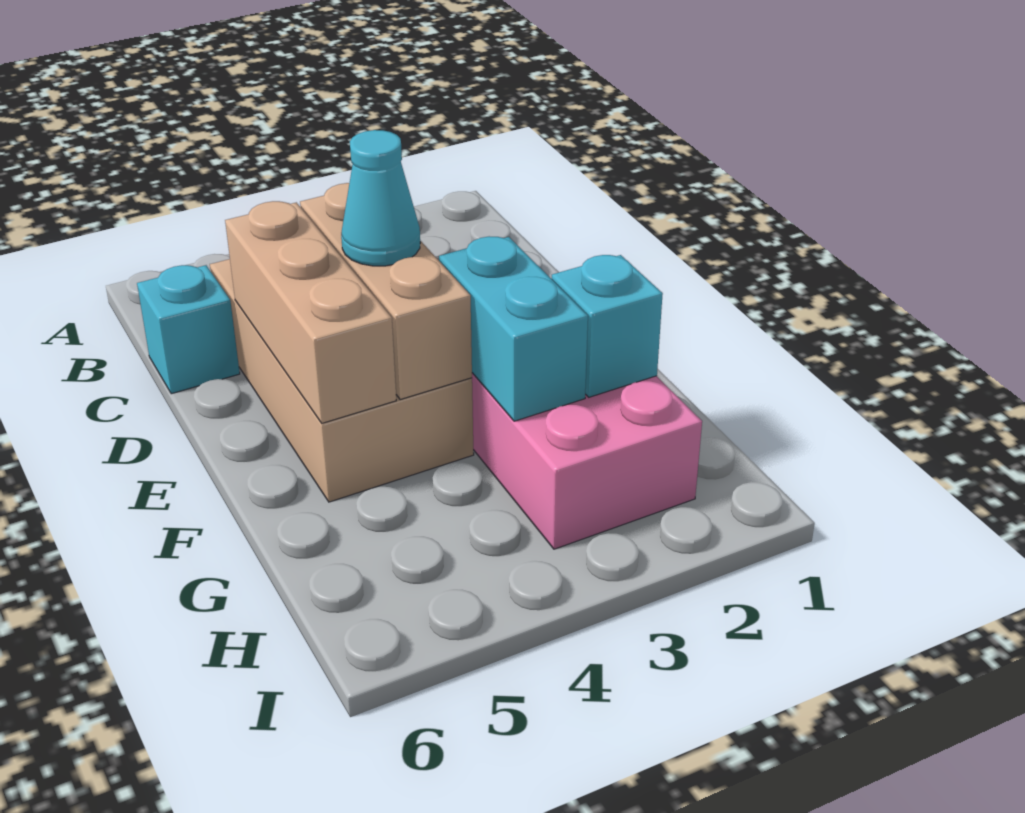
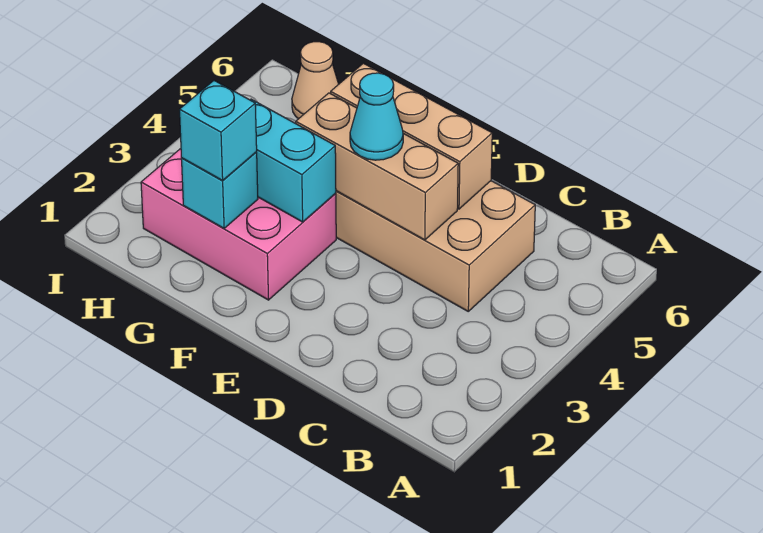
cyan 1x1 brick [137,265,240,394] -> cyan 1x1 brick moved to [180,81,257,180]
none -> tan 1x1 cone [292,42,339,119]

